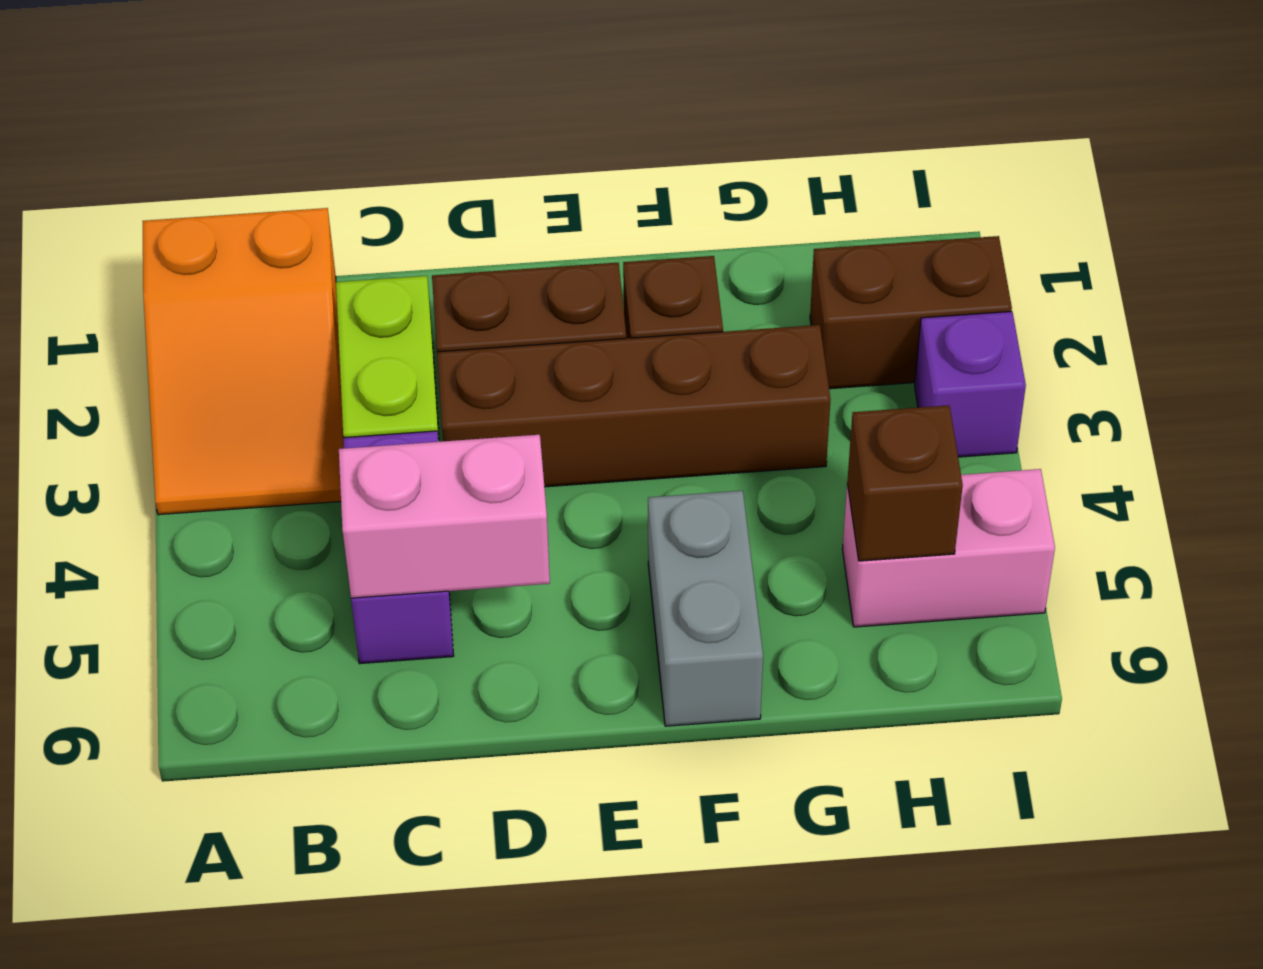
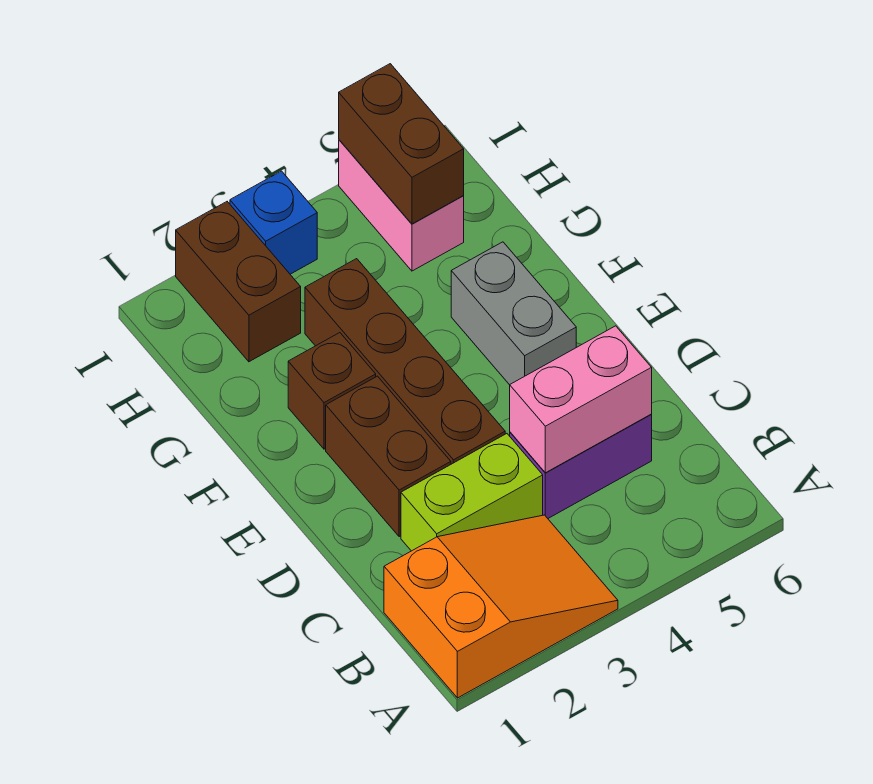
pink 1x2 brick [339,435,550,598] -> pink 1x2 brick turned to [510,326,652,473]
grey 1x2 brick [648,491,763,726] -> grey 1x2 brick turned to [451,242,576,385]
brown 1x1 brick [847,405,963,561] -> brown 1x2 brick [339,64,464,224]
purple 1x1 brick [915,311,1026,457] -> blue 1x1 brick [230,171,317,274]

